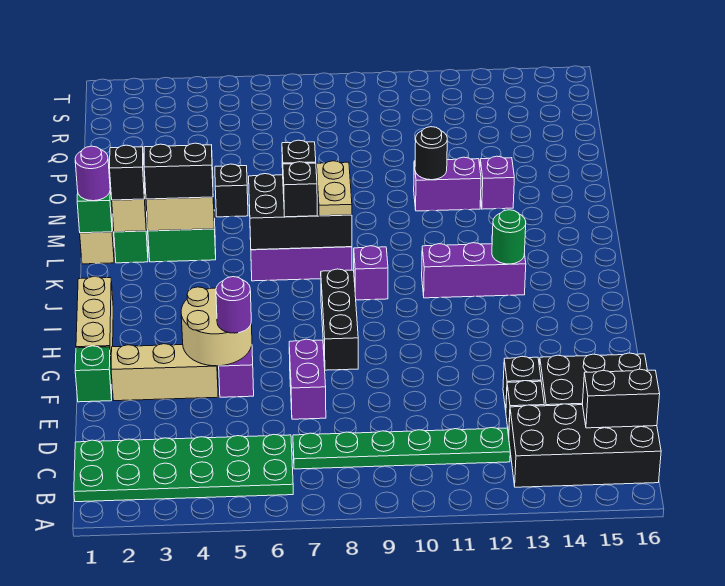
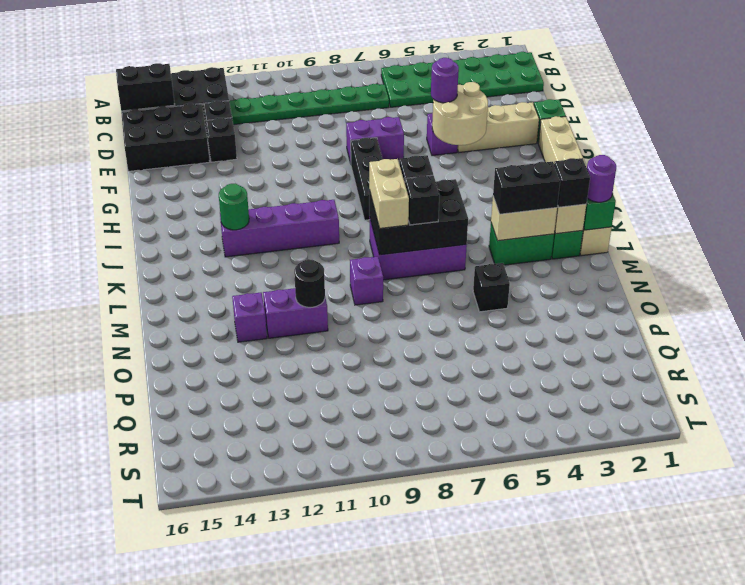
purple 1x2 brick [289,339,326,419] -> purple 1x2 brick turned to [346,117,404,163]
purple 1x1 brick [354,246,388,300] -> purple 1x1 brick moved to [350,256,383,305]
purple 1x3 brick [422,243,526,298] -> purple 1x4 brick [220,200,339,257]
tan 1x2 plate [317,161,352,216] -> tan 1x2 brick [369,159,409,228]

